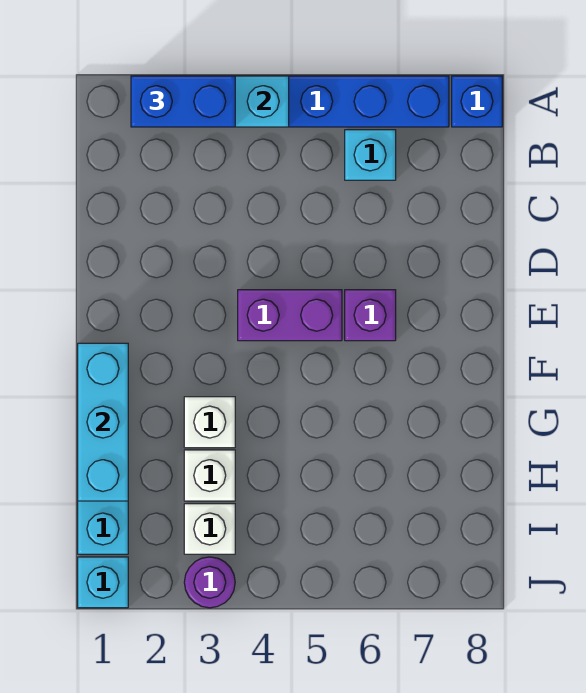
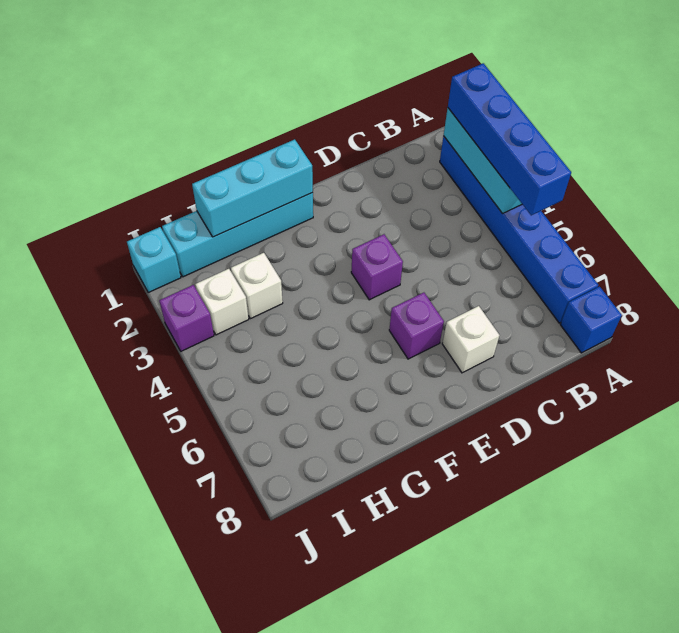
blue 1x2 brick [131,76,235,127] -> blue 1x4 brick [448,63,571,215]
cyan 1x1 brick [345,130,396,180] -> none
purple 1x2 brick [238,290,342,341] -> purple 1x1 brick [351,234,403,300]
white 1x1 brick [184,397,235,448] -> white 1x1 brick moved to [442,306,500,373]
purple 1x1 round brick [184,557,235,608] -> purple 1x1 brick [159,285,214,351]

